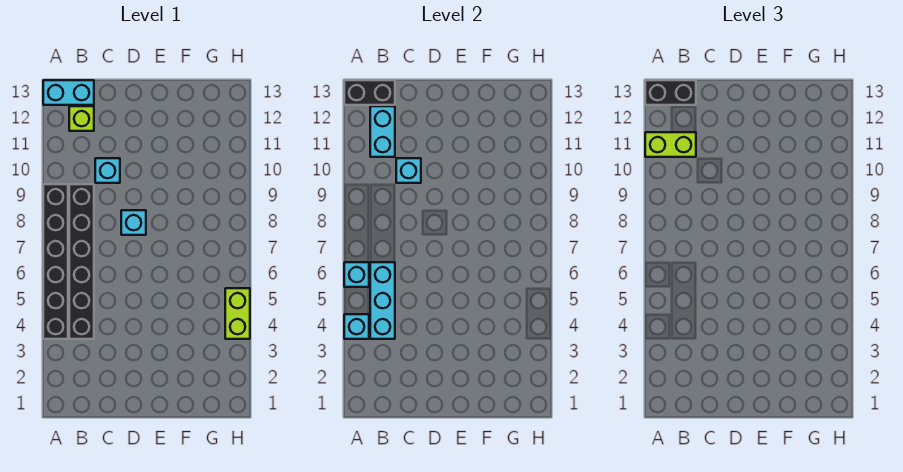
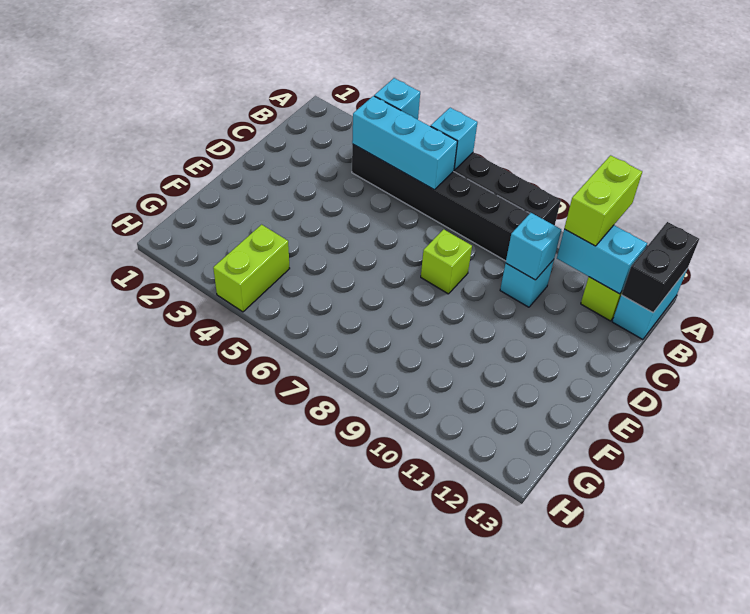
black 1x2 brick [645,80,696,105] -> none
cyan 1x1 brick [121,210,146,235] -> lime 1x1 brick [421,229,472,294]
lime 1x2 brick [225,288,250,339] -> lime 1x2 brick turned to [213,225,290,312]

